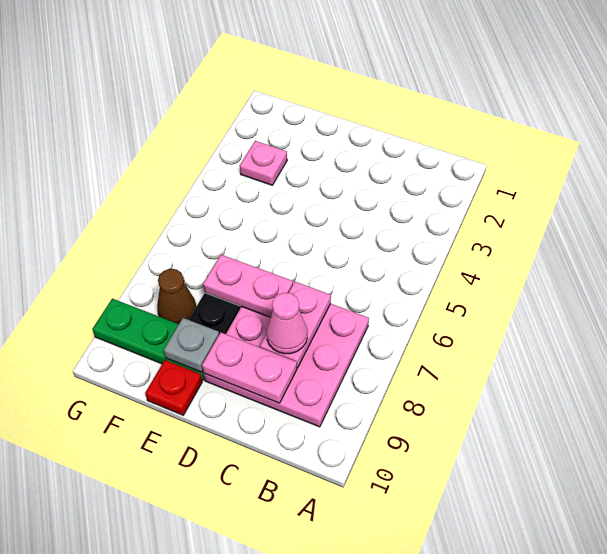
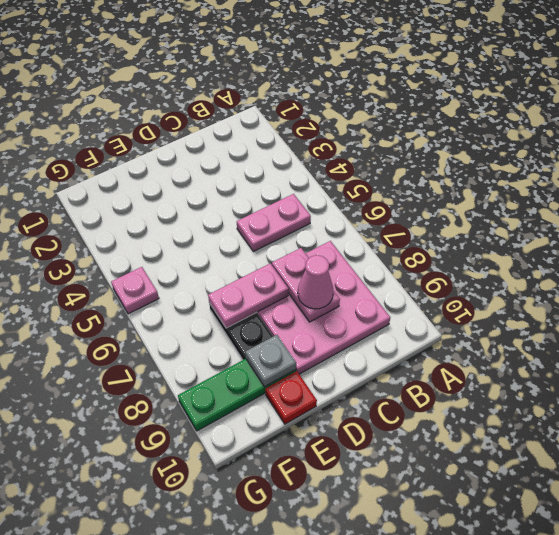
pink 1x2 plate [202,333,297,403] -> pink 1x2 plate moved to [237,194,311,252]
pink 1x1 plate [240,141,287,185] -> pink 1x1 plate moved to [111,267,159,314]
brown 1x1 cone [157,269,196,324] -> none

